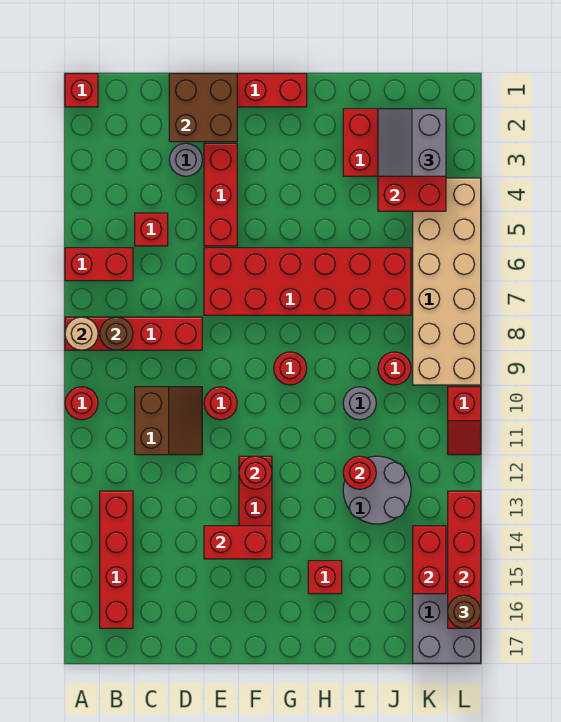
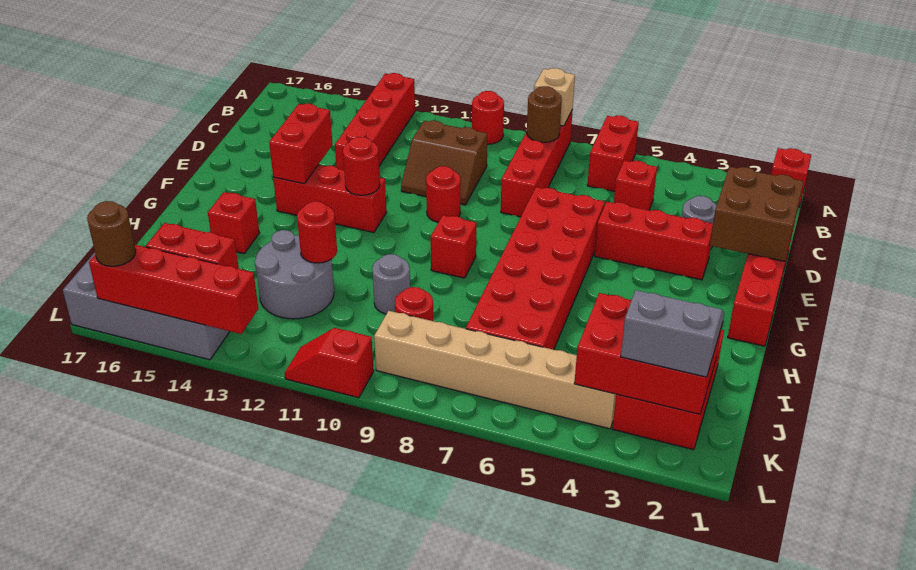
tan 1x1 round brick [65,317,98,350] -> tan 1x1 brick [534,68,575,126]
red 1x4 brick [100,491,133,628] -> red 1x4 brick turned to [335,73,415,170]
red 1x1 round brick [274,352,307,385] -> red 1x1 brick [431,215,476,278]
tan 2x6 brick [413,178,481,385] -> tan 1x6 brick [374,311,616,429]

